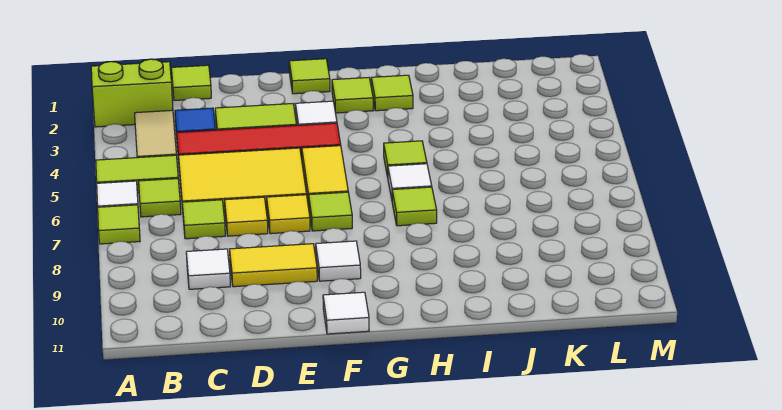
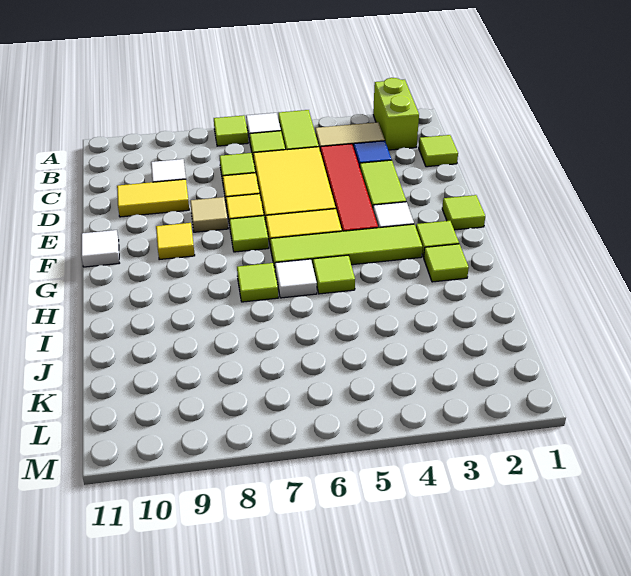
yellow 1x2 tile [230,244,317,287] -> yellow 1x2 tile turned to [117,179,189,217]
none -> tan 1x1 tile [190,197,228,232]
white 1x1 tile [316,241,361,281] -> yellow 1x1 tile [156,223,195,260]
none -> lime 1x4 tile [270,224,422,269]

